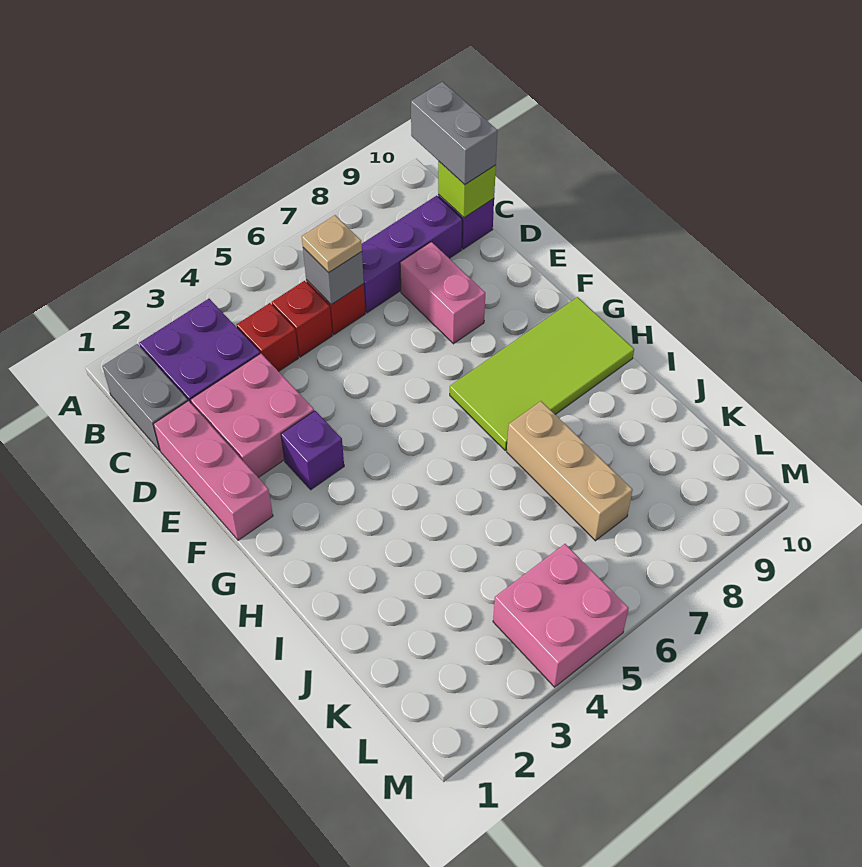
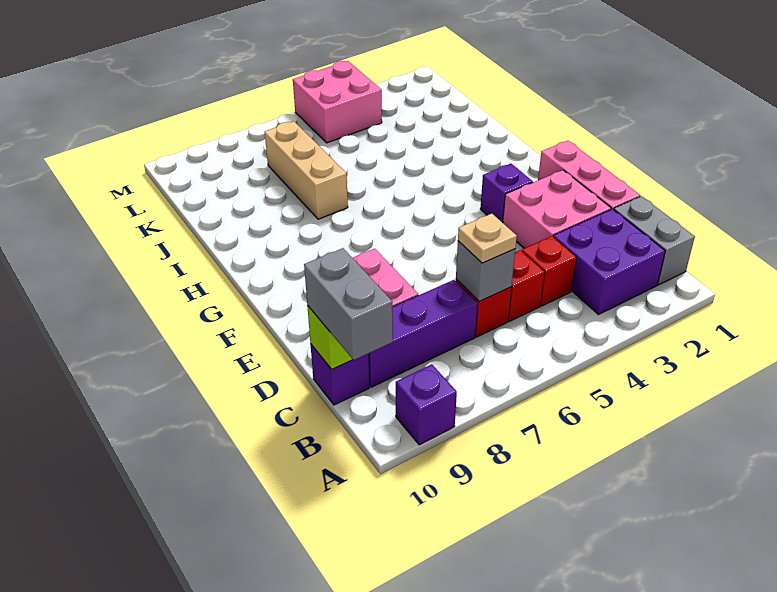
none -> purple 1x1 brick [396,364,457,445]
lime 2x4 tile [450,297,634,450] -> none

